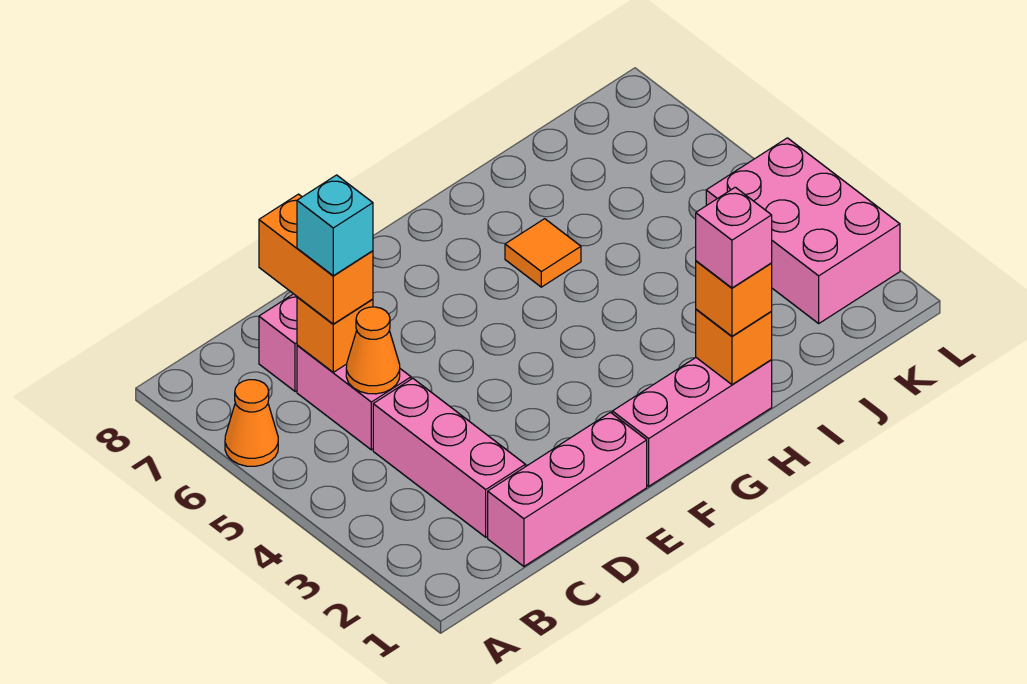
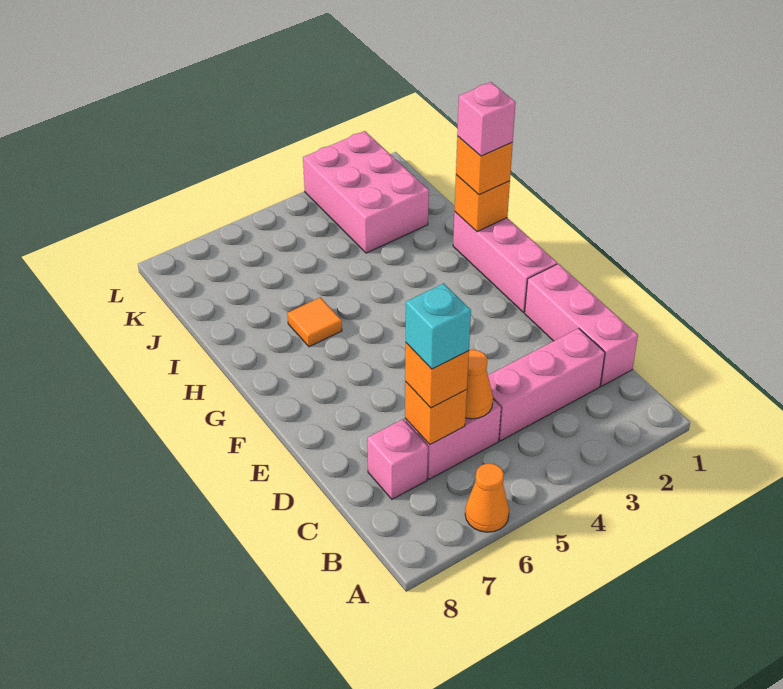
orange 1x2 brick [259,194,373,324] -> orange 1x1 brick [405,343,469,408]
pink 2x3 brick [706,138,900,323] -> pink 2x3 brick turned to [303,131,429,253]

